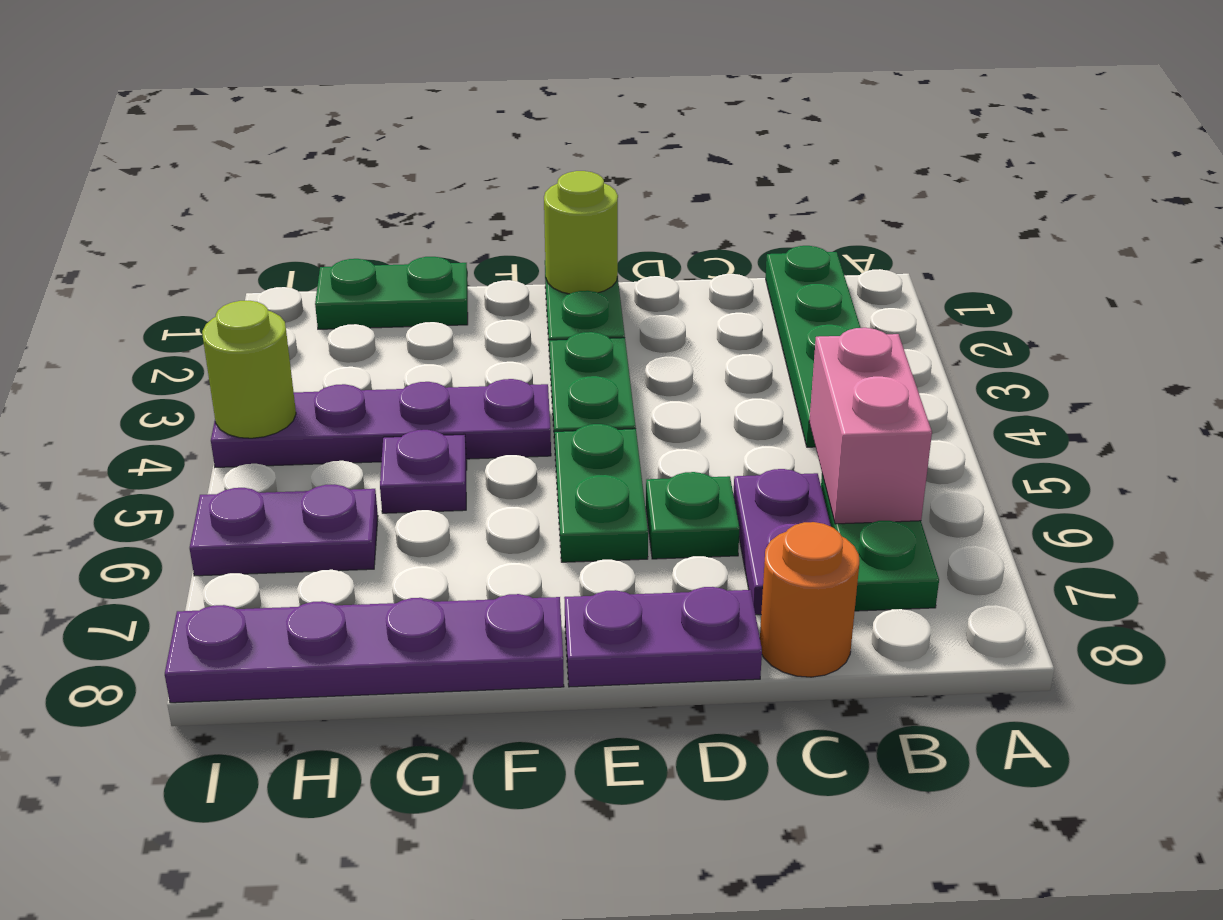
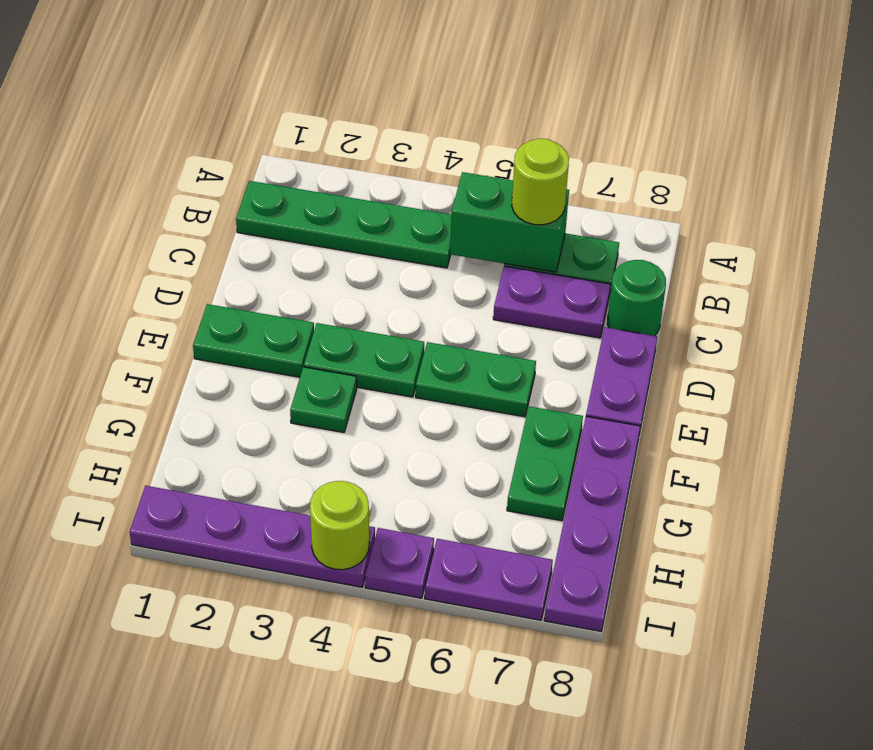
pink 1x2 brick [809,328,932,524] -> green 1x2 brick [450,172,569,272]
orange 1x1 round brick [760,522,859,677] -> green 1x1 round brick [607,260,666,336]
green 1x1 plate [646,472,740,559] -> green 1x1 plate moved to [290,367,357,432]
lime 1x1 round brick [544,171,618,294] -> lime 1x1 round brick moved to [512,138,569,225]
purple 1x4 plate [211,379,551,467] -> purple 1x4 plate turned to [130,486,375,587]
green 1x2 plate [315,257,468,329] -> green 1x2 plate moved to [507,406,583,521]
purple 1x1 plate [380,430,467,513] -> purple 1x1 plate moved to [365,528,434,598]
purple 1x2 plate [190,484,378,576] -> purple 1x2 plate turned to [425,539,553,620]

